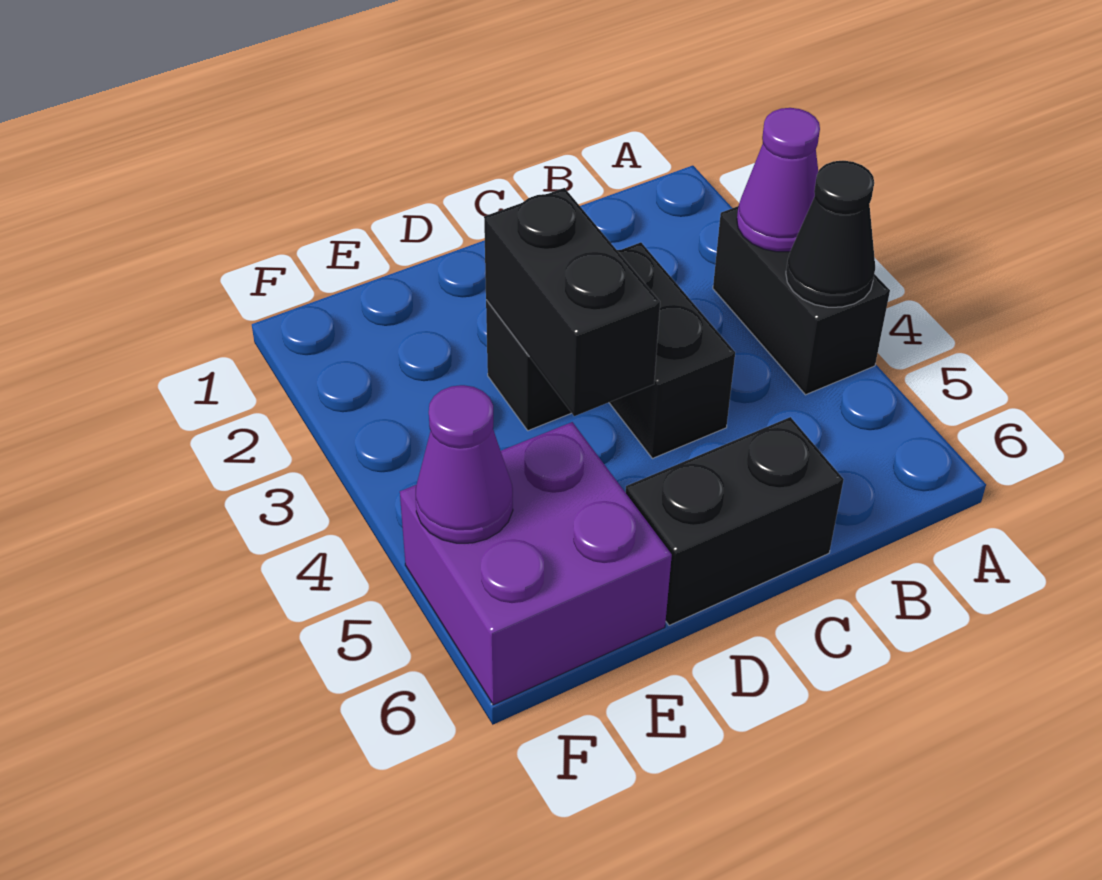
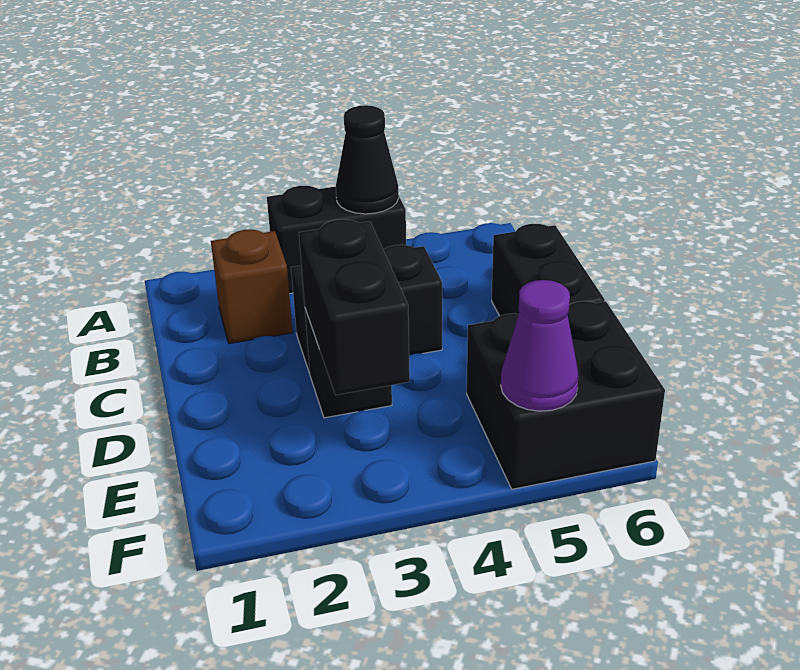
purple 1x1 cone [737,108,820,252] -> none
none -> brown 1x1 brick [211,229,293,344]
black 1x2 brick [484,188,660,416] -> black 1x2 brick turned to [299,219,410,395]
purple 2x2 brick [400,422,672,705] -> black 2x2 brick [467,301,665,489]

